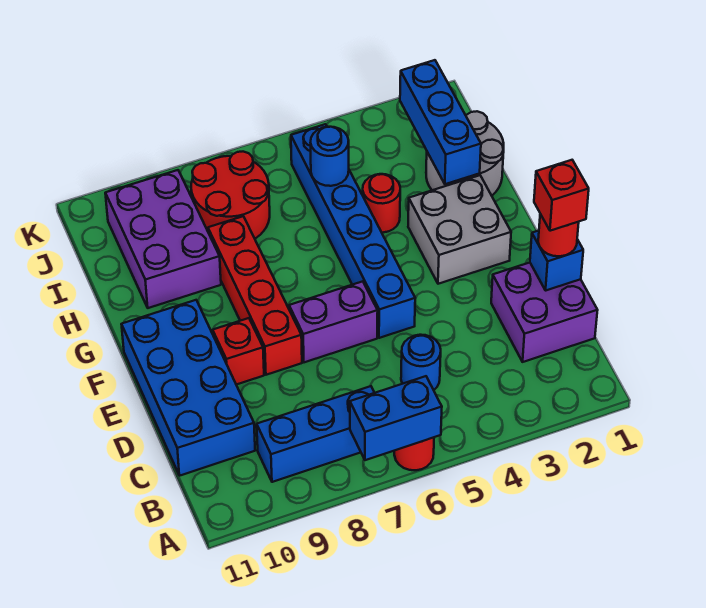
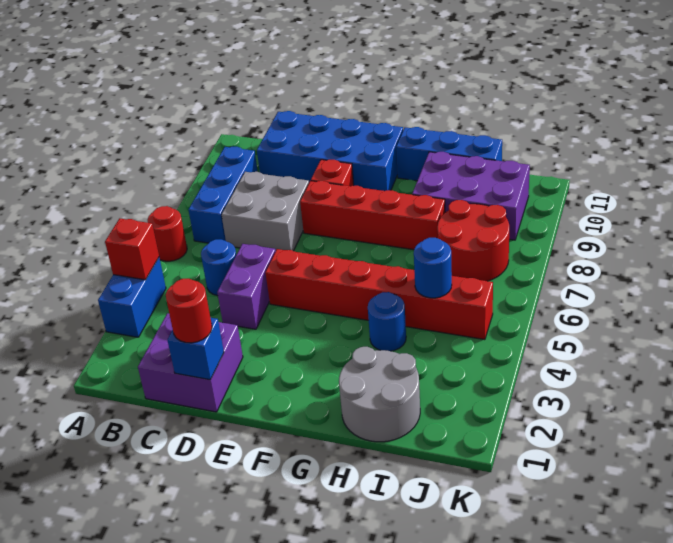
blue 1x2 brick [350,376,442,460] -> blue 1x2 brick moved to [98,258,166,337]
red 1x1 brick [534,160,589,231] -> red 1x1 brick moved to [105,218,159,280]
blue 1x6 brick [291,124,415,338] -> red 1x6 brick [265,249,493,340]
purple 1x2 brick [289,281,378,362] -> purple 1x2 brick moved to [217,244,276,329]
grey 2x2 brick [408,175,511,284] -> grey 2x2 brick moved to [222,172,309,251]
blue 1x3 brick [400,60,481,184] -> blue 1x3 brick moved to [396,127,502,181]
red 1x1 round brick [363,174,400,233] -> blue 1x1 round brick [368,292,406,351]

